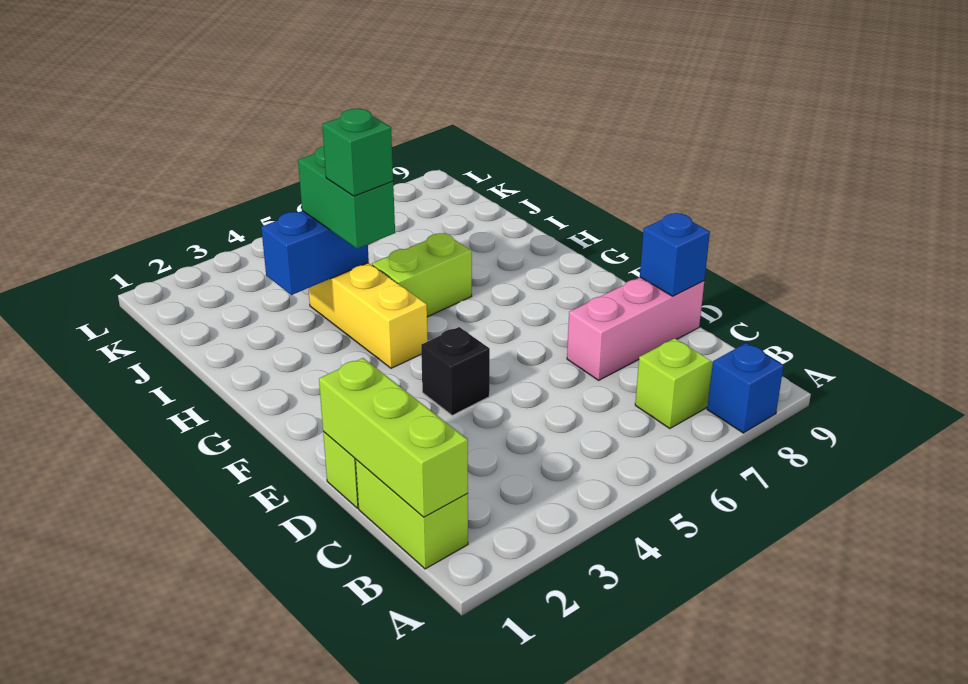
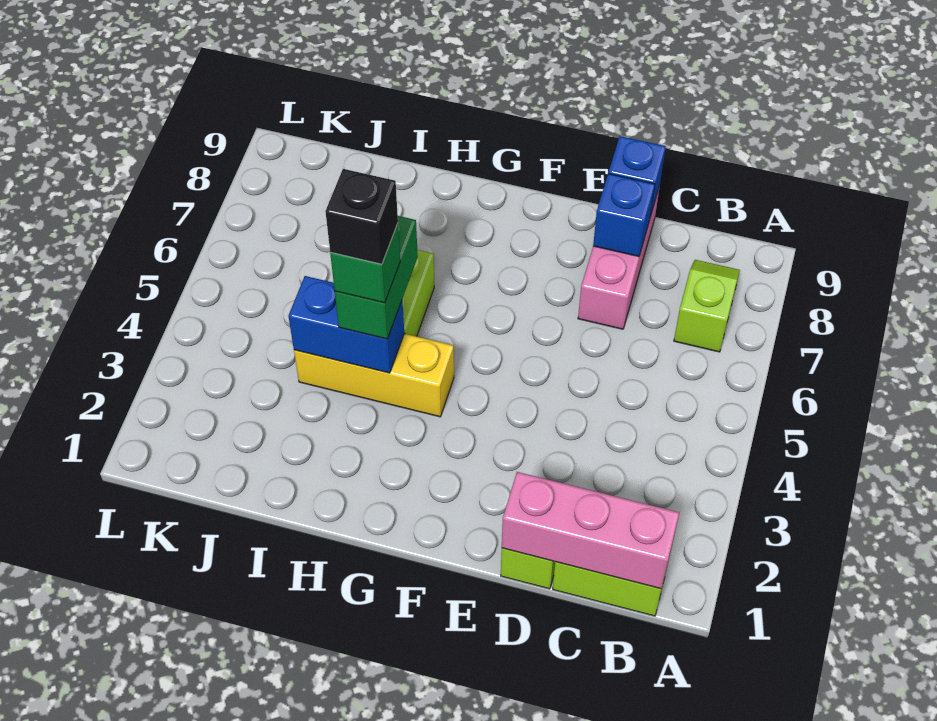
blue 1x1 brick [707,343,784,433] -> blue 1x1 brick moved to [593,174,655,257]
lime 1x3 brick [319,358,468,517] -> pink 1x3 brick [502,472,679,589]
black 1x1 brick [421,327,490,415] -> black 1x1 brick moved to [325,169,398,264]
green 1x2 brick [298,146,395,249] -> green 1x2 brick turned to [335,216,418,339]
blue 1x2 brick [261,211,369,295] -> blue 1x2 brick turned to [288,276,404,373]

